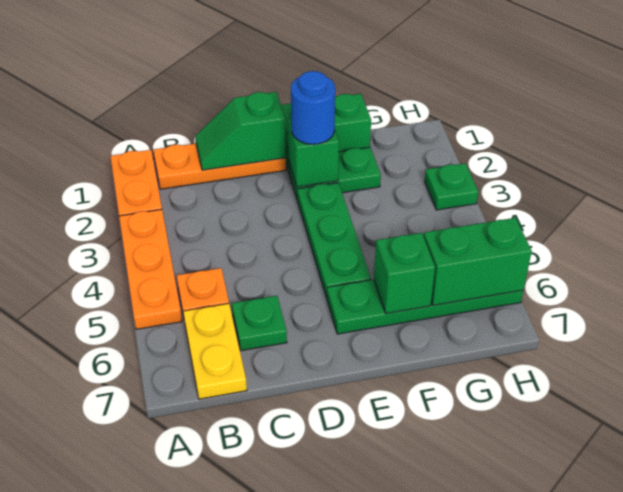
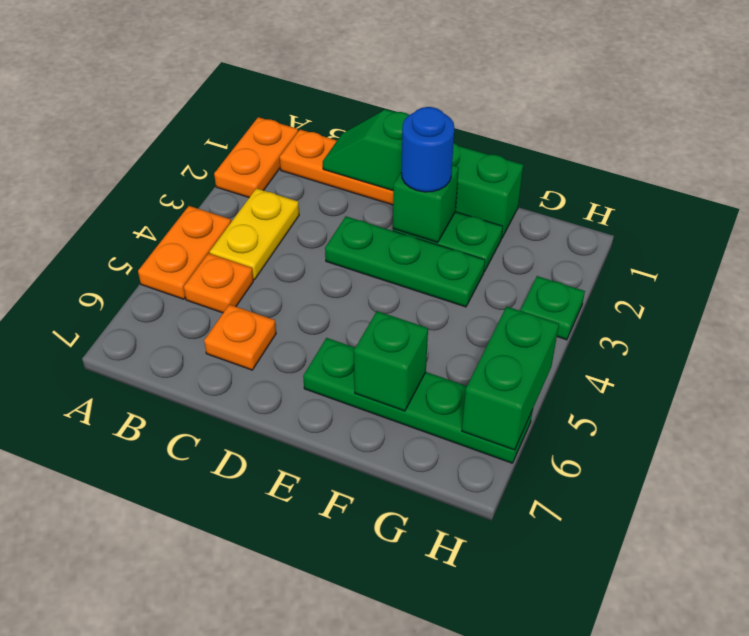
orange 1x3 plate [119,209,182,329] -> orange 1x2 plate [138,206,231,299]
yellow 1x2 plate [183,304,247,399] -> yellow 1x2 plate moved to [210,188,299,280]
green 1x1 plate [232,296,287,351] -> orange 1x1 plate [204,304,276,370]
green 1x3 plate [297,183,371,297] -> green 1x3 plate turned to [325,216,485,307]
green 1x2 brick [424,218,532,305] -> green 1x2 brick turned to [462,307,559,450]

